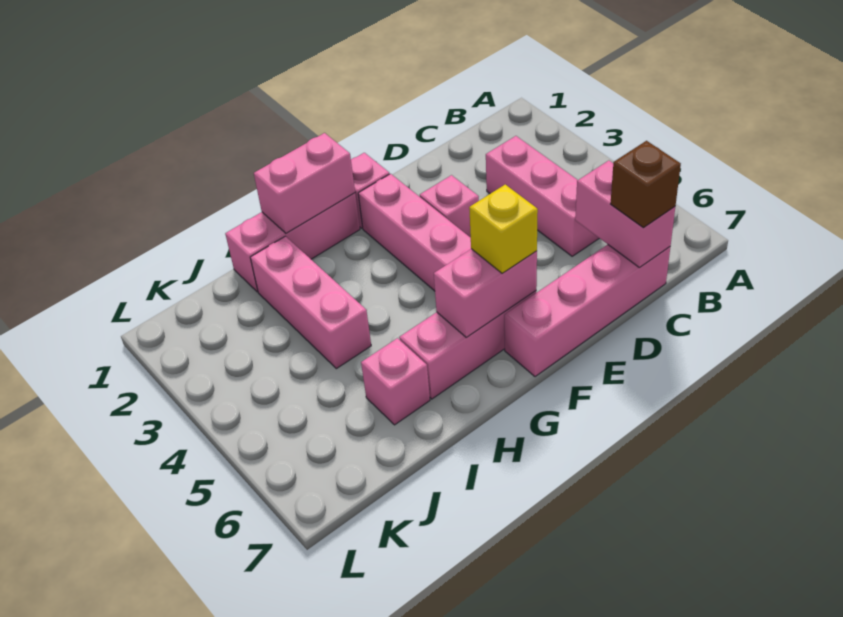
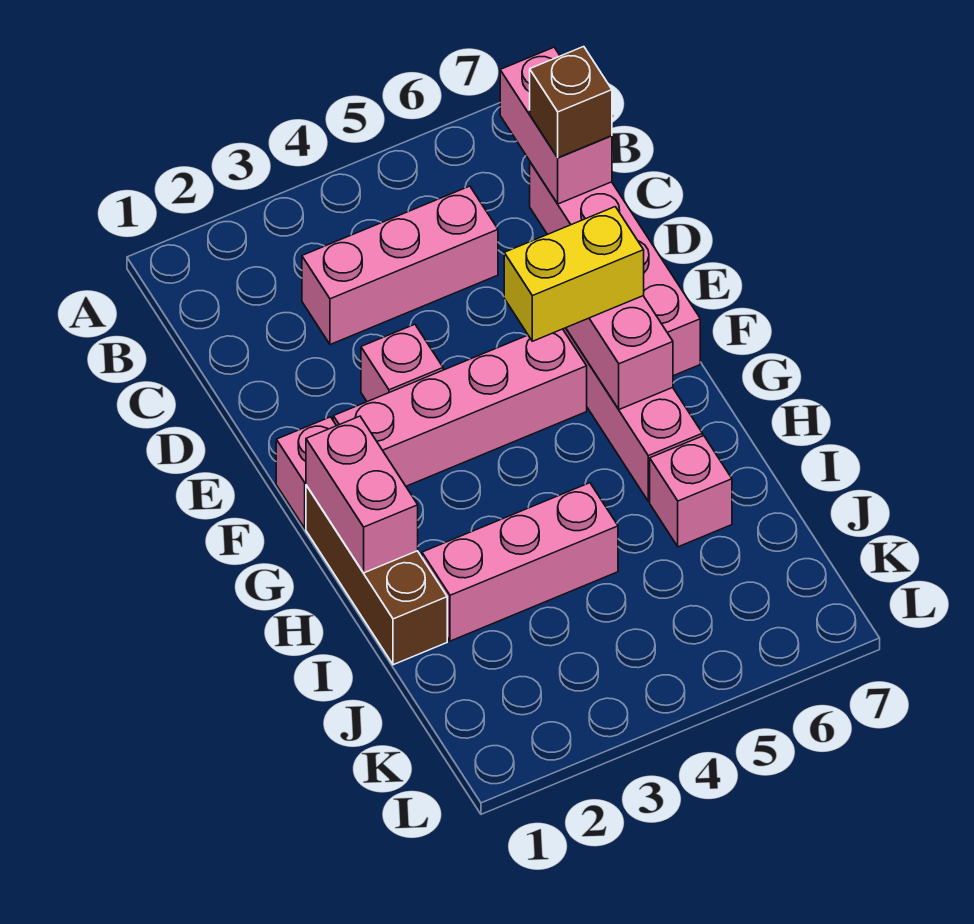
pink 1x2 brick [575,161,675,268] -> pink 1x2 brick turned to [500,47,612,204]
yellow 1x1 brick [469,185,538,273] -> yellow 1x2 brick [504,207,644,341]
pink 1x3 brick [225,193,360,292] -> brown 1x3 brick [306,485,447,665]

